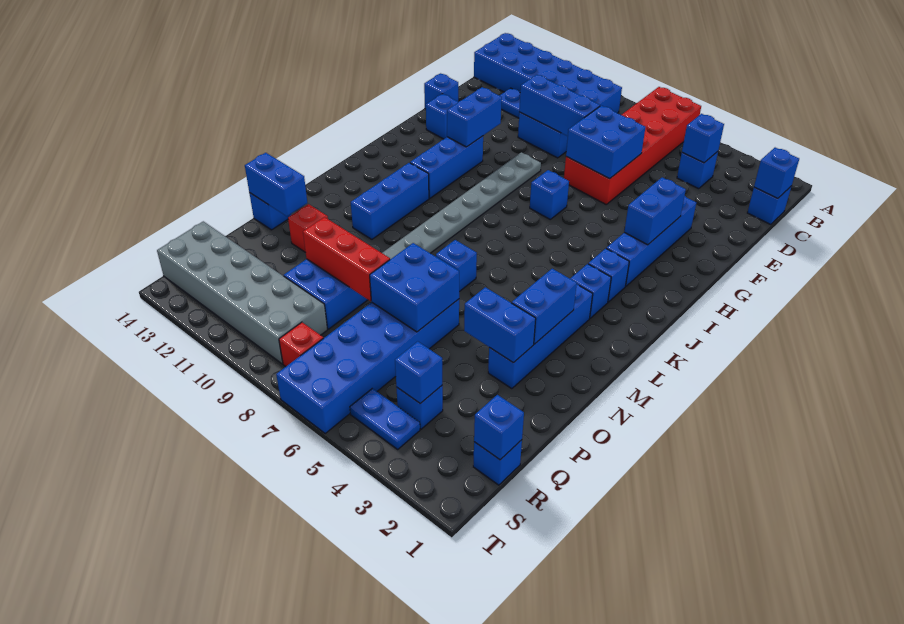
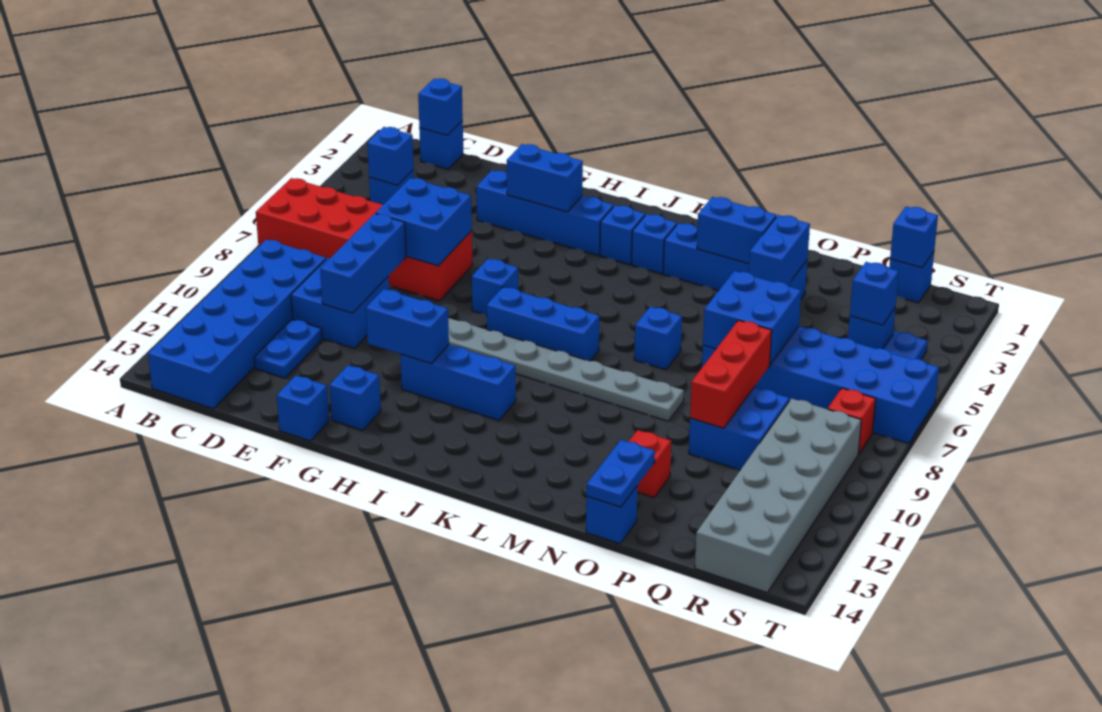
blue 1x3 brick [351,163,429,239] -> blue 1x3 brick moved to [487,287,599,361]
blue 1x2 brick [245,153,307,216] -> blue 1x2 plate [586,440,655,507]

